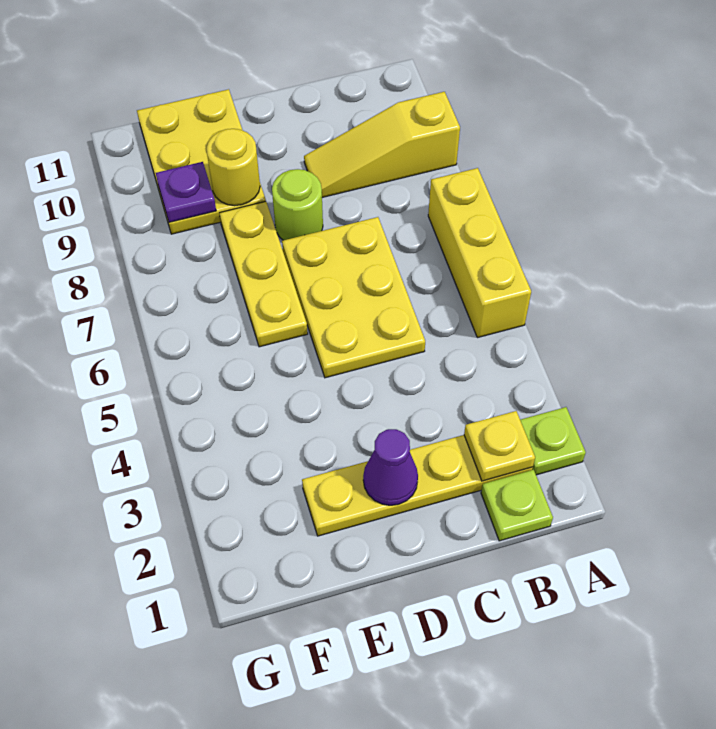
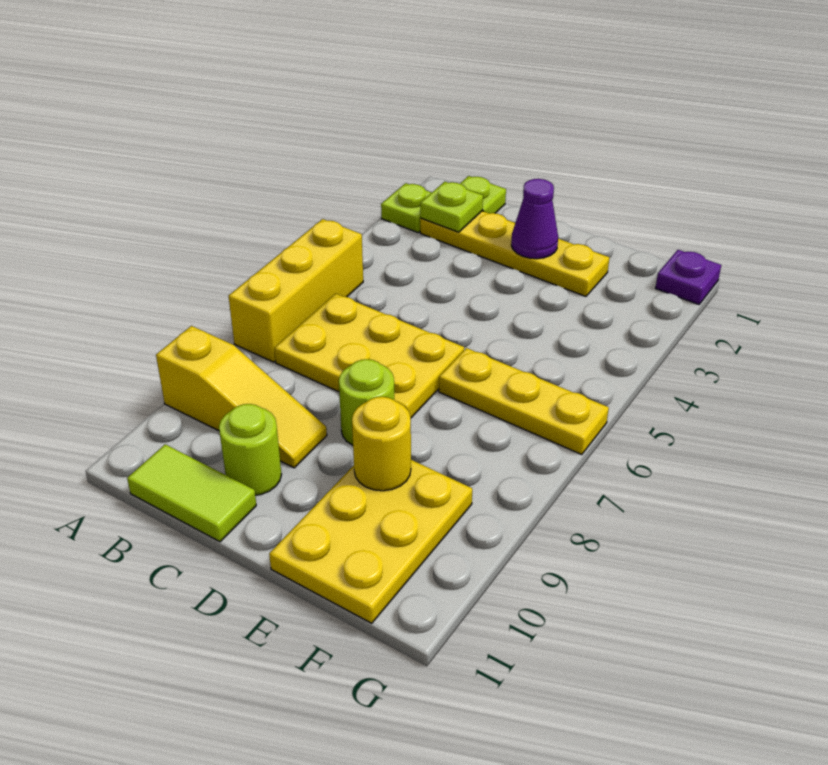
yellow 1x1 plate [464,411,535,481] -> lime 1x1 plate [420,182,483,232]
none -> lime 1x2 tile [127,444,256,542]
yellow 2x3 plate [282,217,425,378] -> yellow 2x3 plate turned to [274,294,464,418]
none -> lime 1x1 round brick [219,404,282,495]
yellow 1x3 plate [219,201,308,347] -> yellow 1x3 plate turned to [439,348,609,455]
purple 1x1 plate [156,162,216,222] -> purple 1x1 plate moved to [656,250,721,304]

